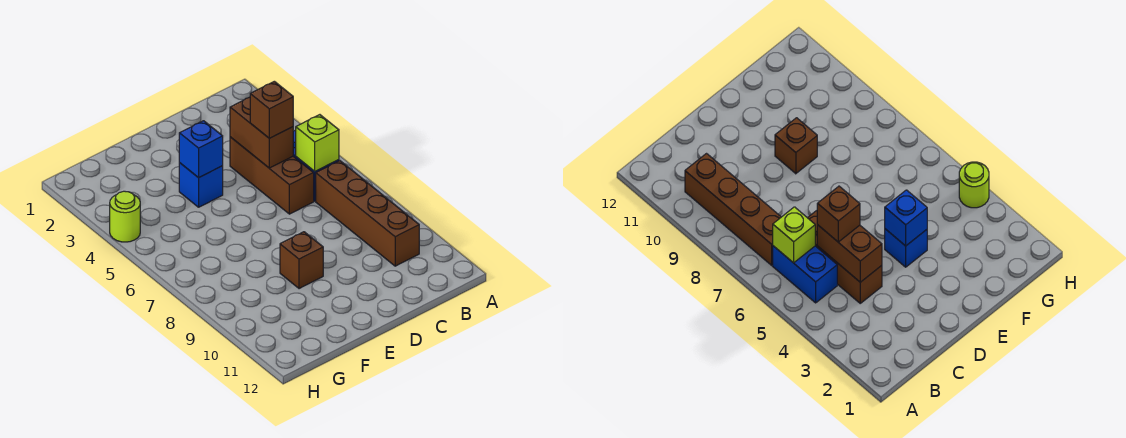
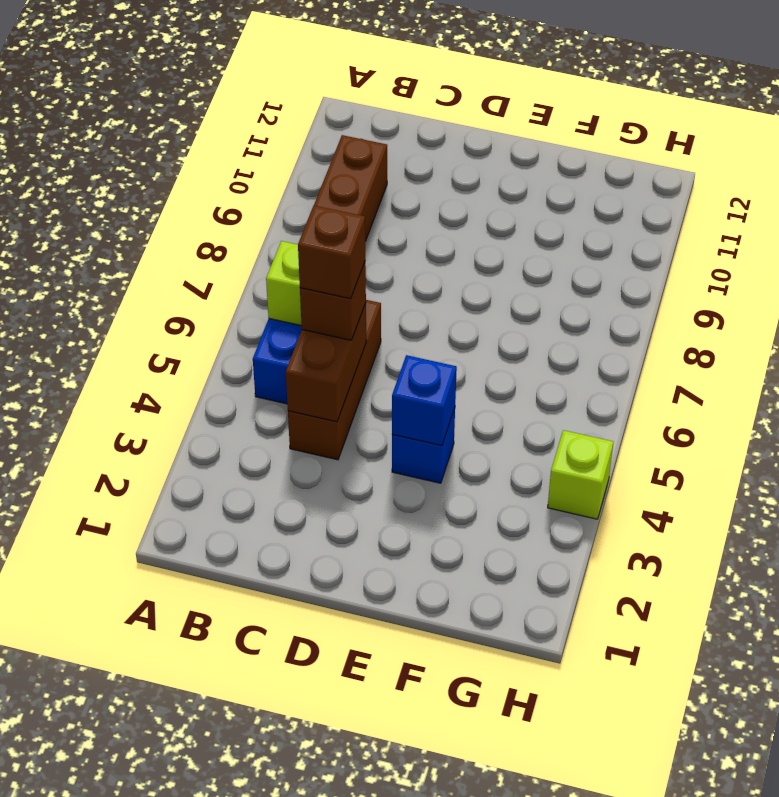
brown 1x1 brick [280,232,323,289] -> brown 1x1 brick moved to [298,206,365,299]
lime 1x1 round brick [110,191,140,242] -> lime 1x1 brick [548,430,613,519]

